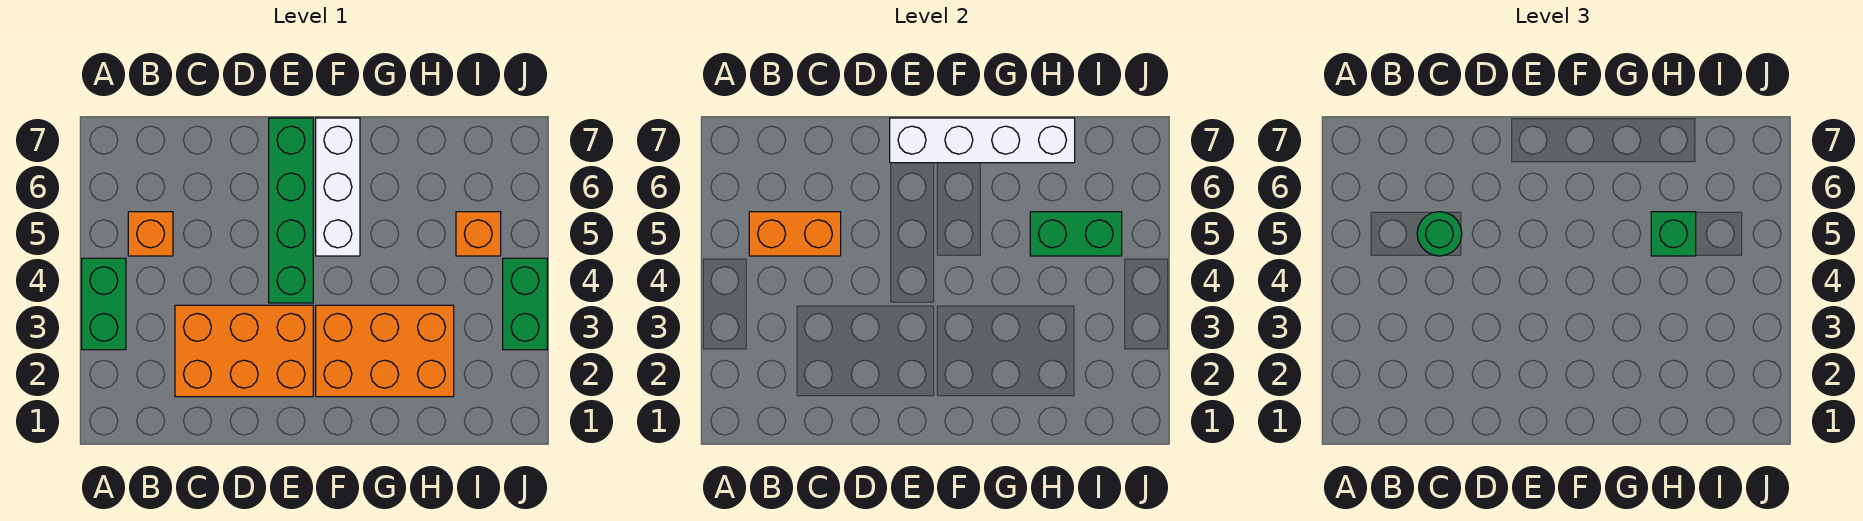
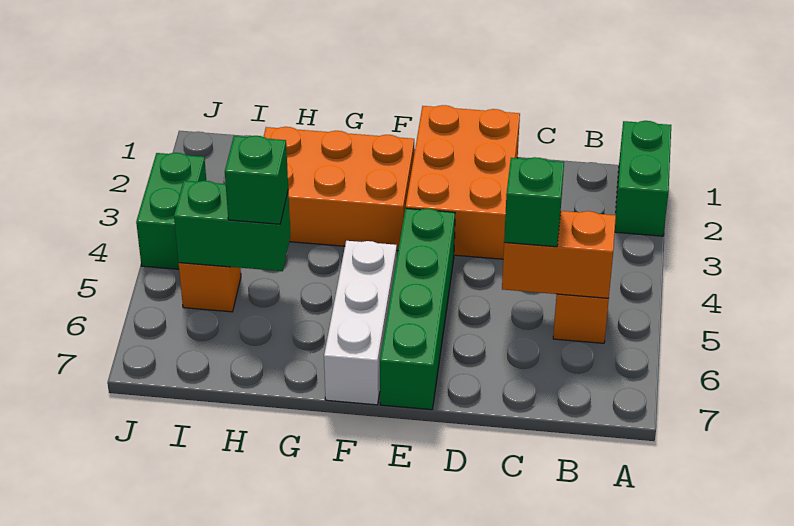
green 1x2 brick [82,258,126,350] -> green 1x2 brick moved to [615,121,671,236]
orange 2x3 brick [175,305,313,397] -> orange 2x3 brick turned to [406,105,520,259]
green 1x1 round brick [1417,212,1462,256] -> green 1x1 brick [504,157,564,247]
white 1x4 brick [890,118,1075,163] -> none

